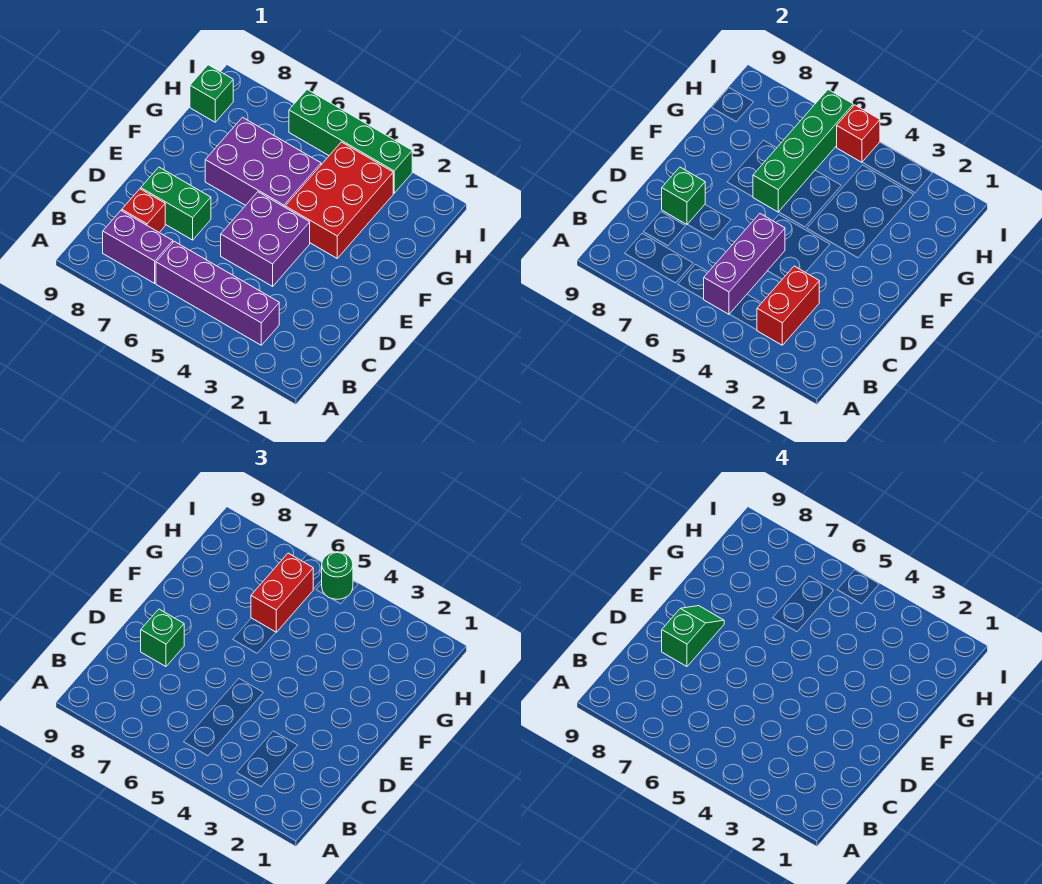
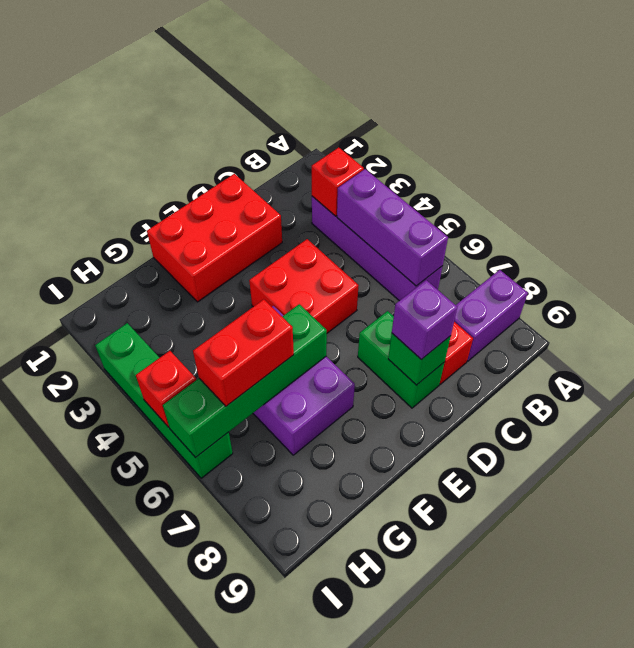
red 1x2 brick [757,266,819,345] -> red 1x1 brick [312,147,364,216]
purple 1x3 brick [704,214,785,314] -> purple 1x3 brick turned to [337,169,448,286]
purple 1x2 brick [103,211,173,283] -> purple 1x2 brick turned to [454,270,528,361]
purple 2x2 brick [221,192,310,286] -> red 2x2 brick [249,239,359,333]
green 1x1 brick [141,609,184,666] -> purple 1x1 brick [392,280,457,360]
green 1x2 slope [662,606,724,666] -> none
red 2x3 brick [285,142,393,258] -> red 2x3 brick moved to [147,174,282,302]
green 1x1 brick [190,65,233,122] -> none
green 1x1 round brick [322,552,353,599] -> none

